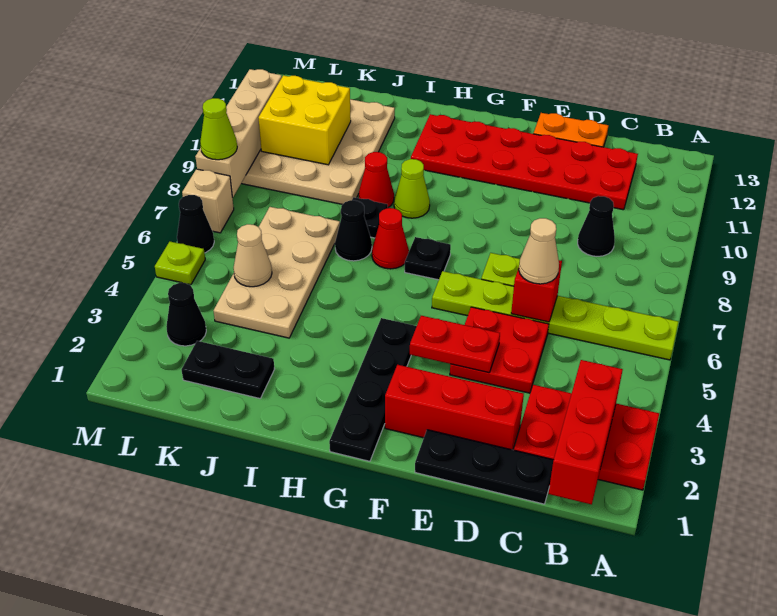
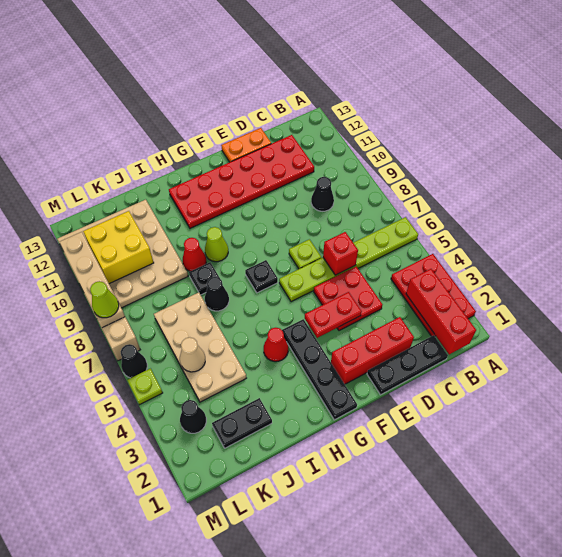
red 2x3 plate [514,385,659,490] -> red 2x3 plate turned to [391,254,476,336]
tan 1x1 cone [519,218,559,284] -> none
red 1x1 cone [372,208,409,269] -> red 1x1 cone moved to [264,328,288,362]

